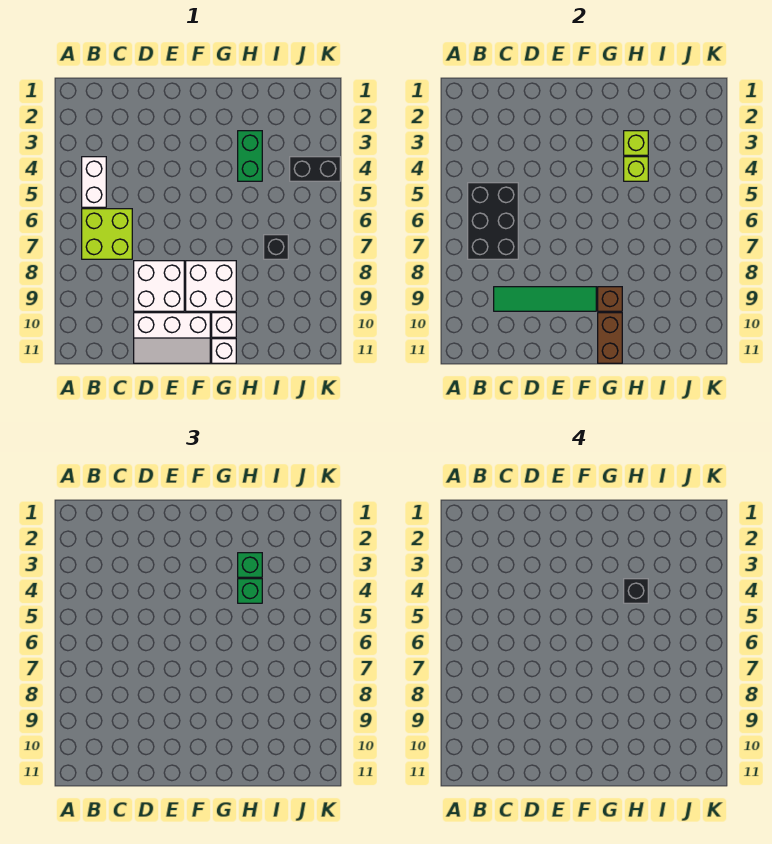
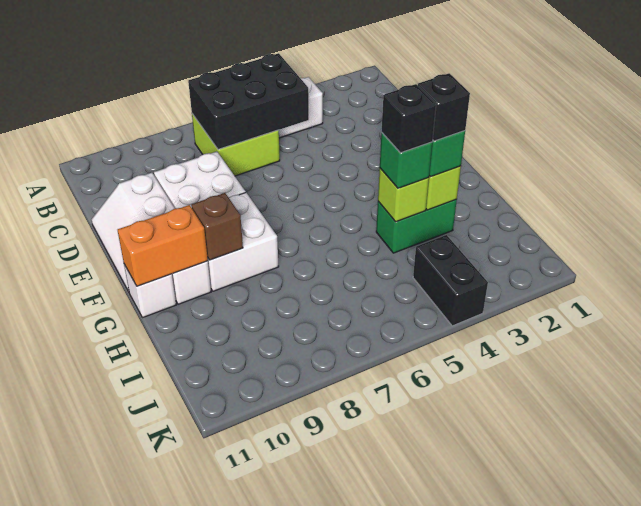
green 1x4 tile [494,287,596,311] -> none
brown 1x2 brick [598,313,622,363] -> orange 1x2 brick [118,205,208,286]
black 1x1 brick [264,235,288,259] -> black 1x1 brick moved to [418,73,470,141]

